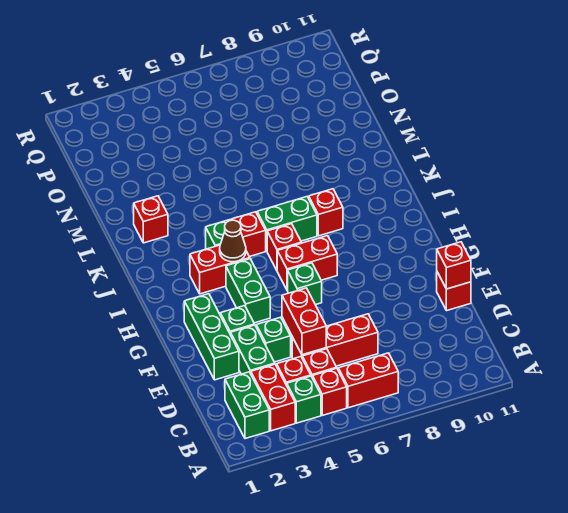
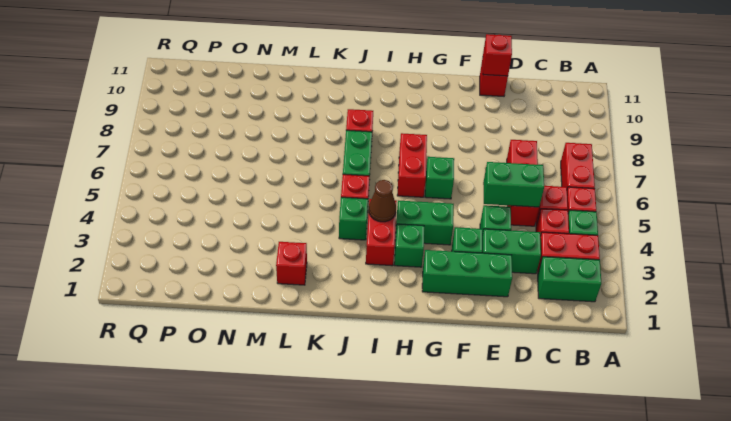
red 1x2 brick [282,288,326,355] -> green 1x2 brick [483,162,544,207]
none -> green 1x1 brick [394,224,424,267]
red 1x1 brick [267,224,301,270] -> none

